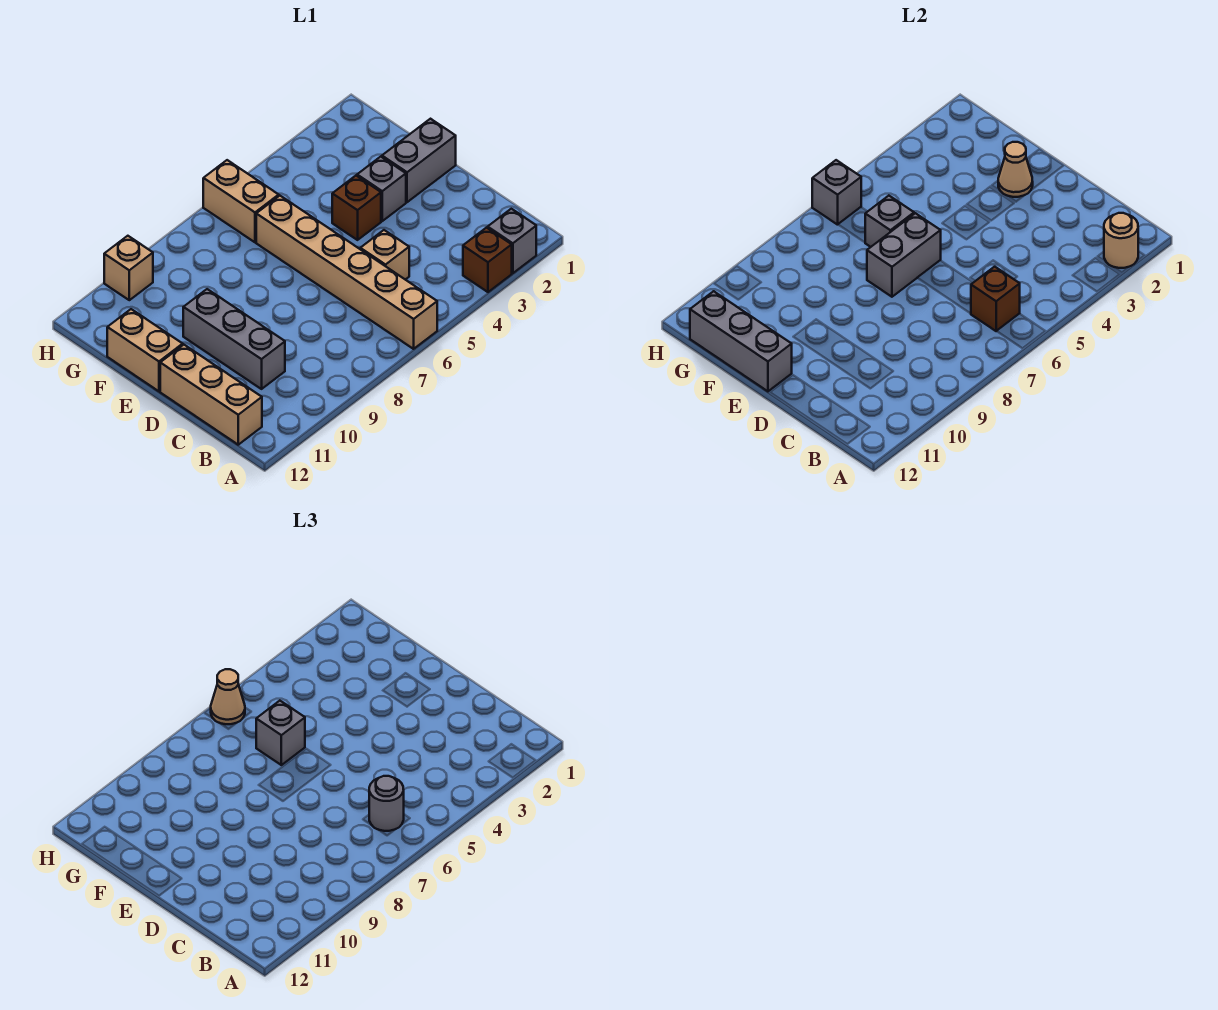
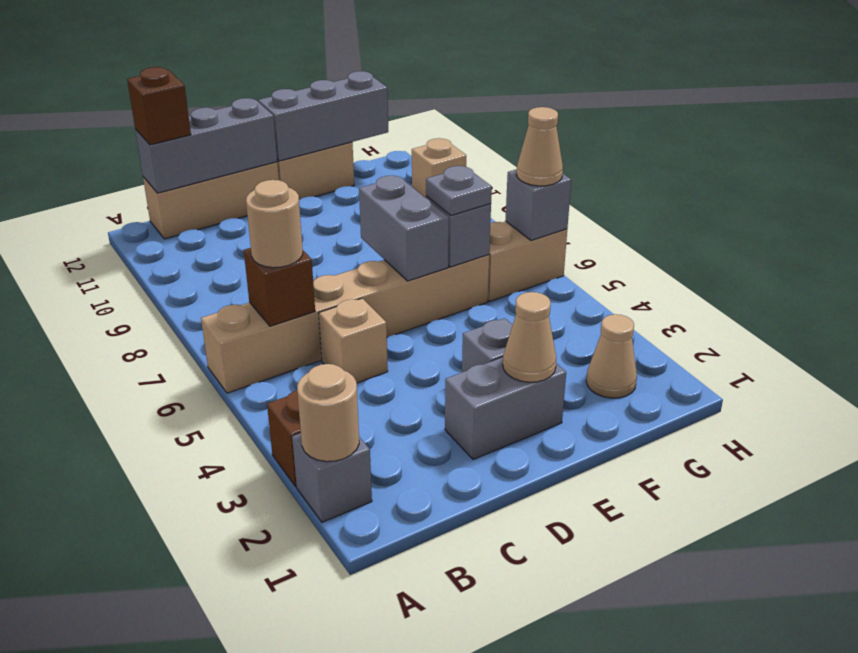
grey 1x1 round brick [369,776,404,831] -> tan 1x1 round brick [246,180,303,268]
grey 1x3 brick [183,289,285,389] -> grey 1x3 brick moved to [135,98,277,193]
grey 1x2 brick [382,119,456,202] -> grey 1x2 brick turned to [445,357,566,460]
brown 1x1 brick [332,176,381,240] -> brown 1x1 brick moved to [127,67,191,145]
grey 1x1 brick [256,701,305,765] -> grey 1x1 plate [426,166,492,216]
none -> tan 1x1 cone [586,314,637,398]

